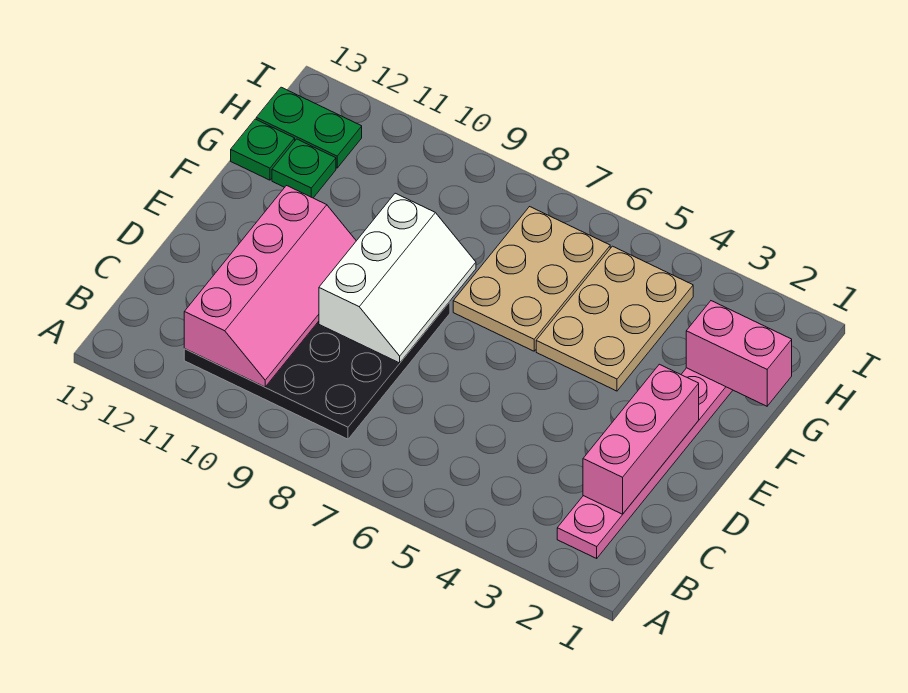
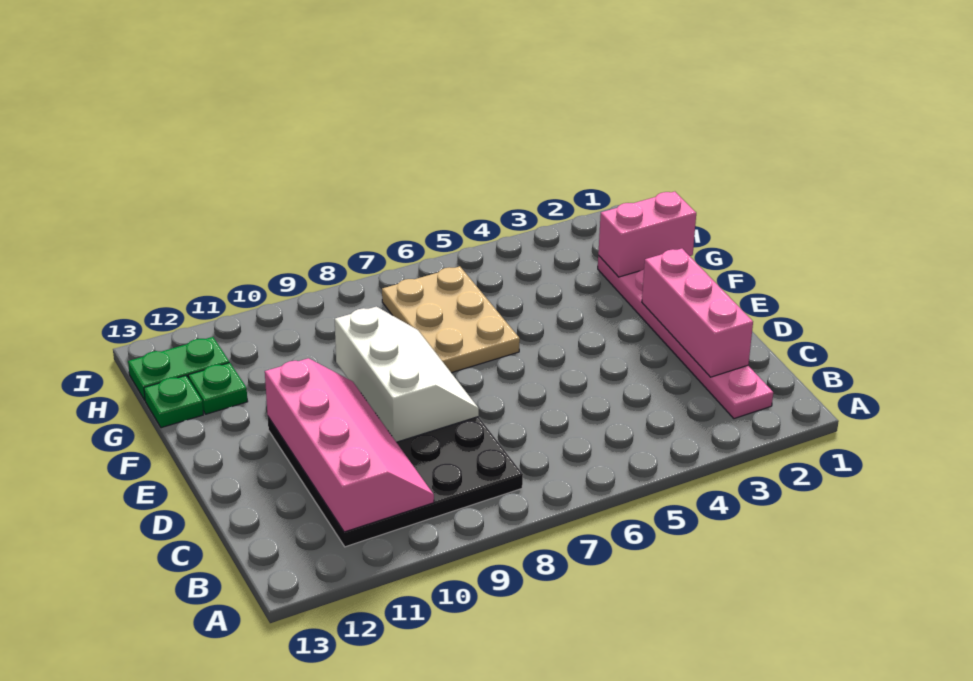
tan 2x3 plate [536,246,693,391] -> none

